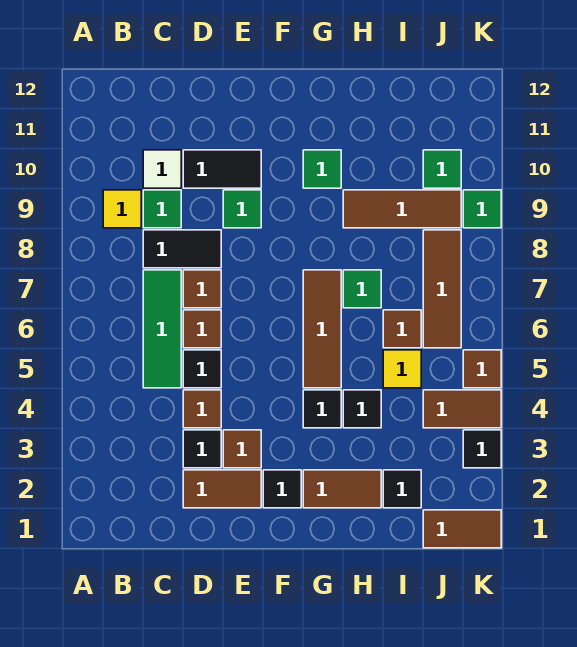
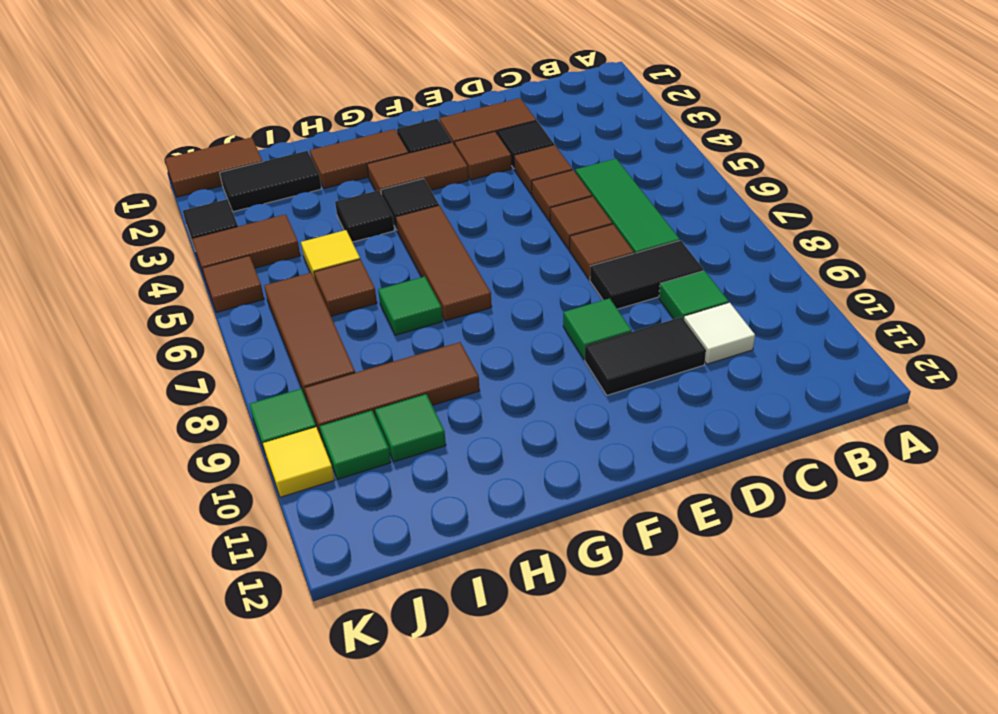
yellow 1x1 tile [103,190,141,228] -> yellow 1x1 tile moved to [263,427,335,497]
black 1x1 tile [183,350,221,388] -> brown 1x1 tile [532,170,592,221]
none -> brown 1x2 tile [367,142,468,195]
green 1x1 tile [303,150,341,188] -> green 1x1 tile moved to [375,394,446,462]
black 1x1 tile [383,470,421,508] -> black 1x2 tile [220,151,322,212]

